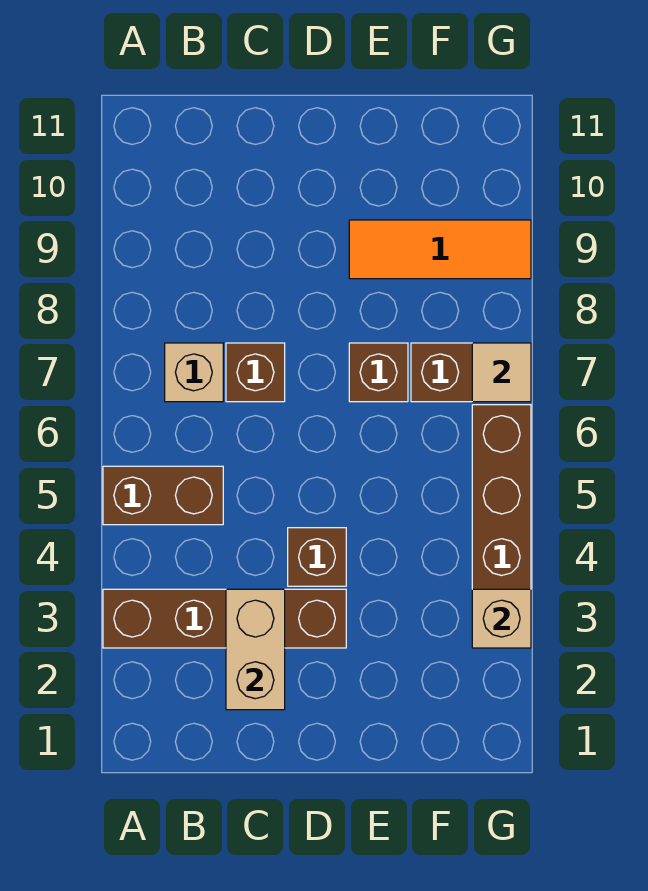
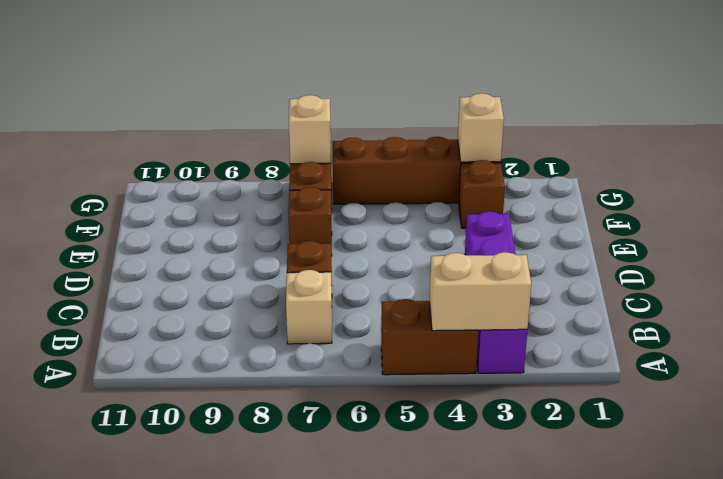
brown 1x4 brick [103,589,346,648] -> purple 1x4 brick [465,211,527,373]
brown 1x2 brick [103,466,223,525] -> brown 1x2 brick turned to [381,299,479,375]
tan 1x2 brick [226,589,285,710] -> tan 1x2 brick moved to [430,252,531,331]
brown 1x1 brick [288,528,346,586] -> brown 1x1 brick moved to [459,160,505,228]
orange 1x3 tile [349,220,531,279] -> none
tan 1x1 tile [472,343,531,402] -> tan 1x1 brick [289,95,331,164]

